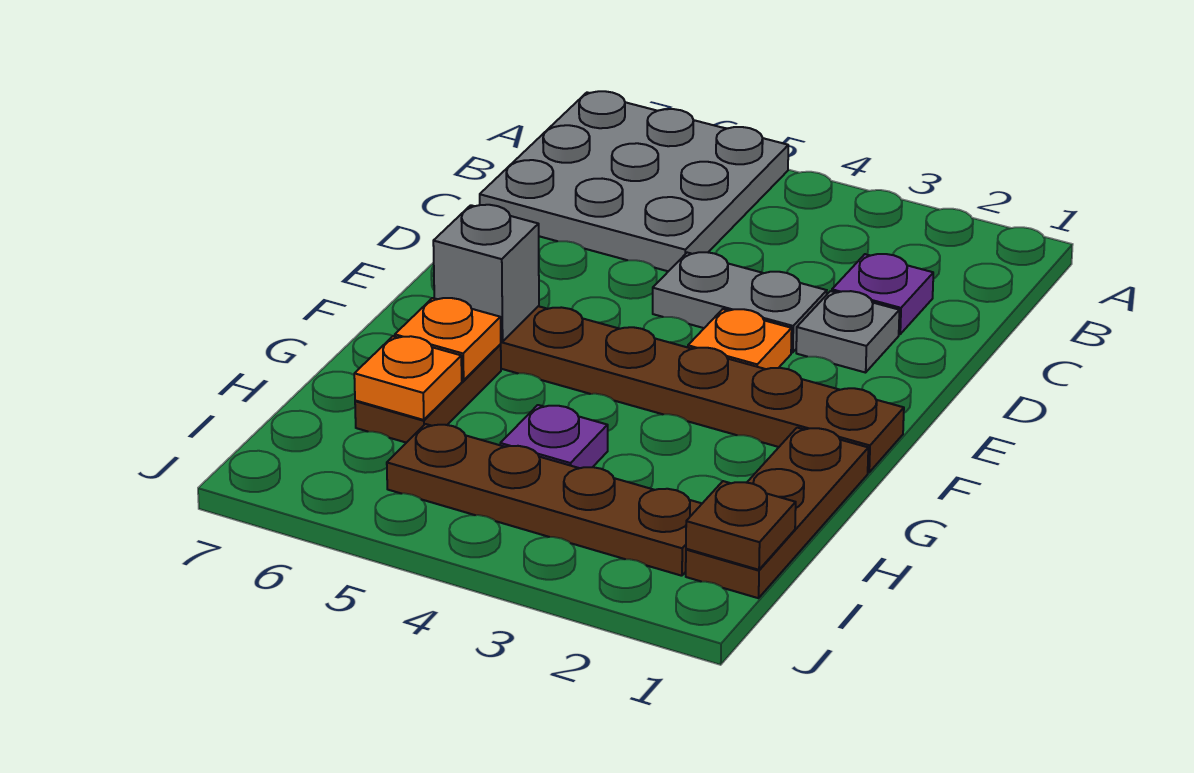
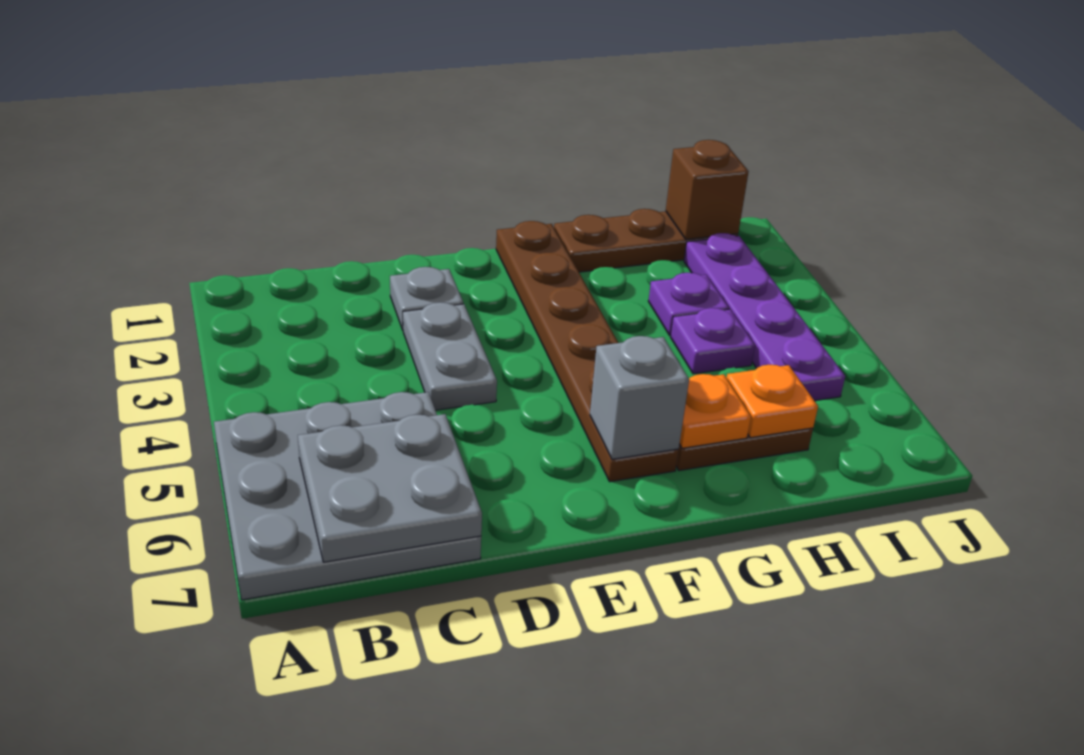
none -> grey 2x2 plate [298,414,482,562]
purple 1x1 plate [832,254,933,334] -> purple 1x1 plate moved to [648,273,729,335]
orange 1x1 plate [688,309,792,369] -> none
brown 1x1 plate [686,481,796,570] -> brown 1x1 brick [666,140,749,240]
brown 1x4 plate [387,424,702,576] -> purple 1x4 plate [684,233,845,401]

